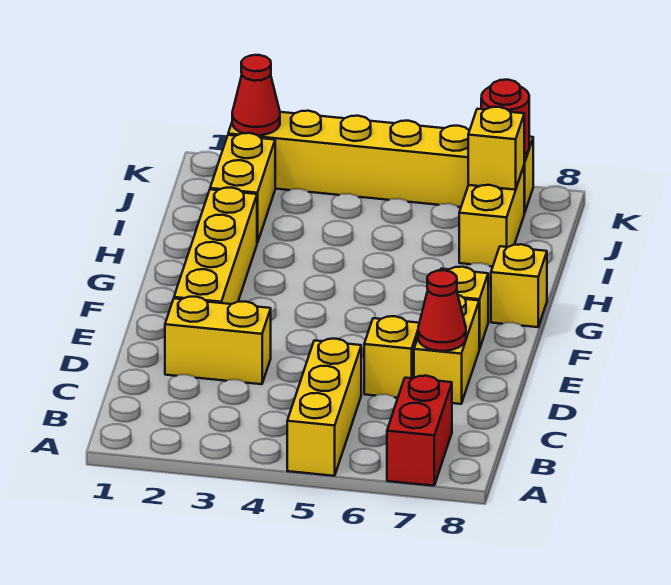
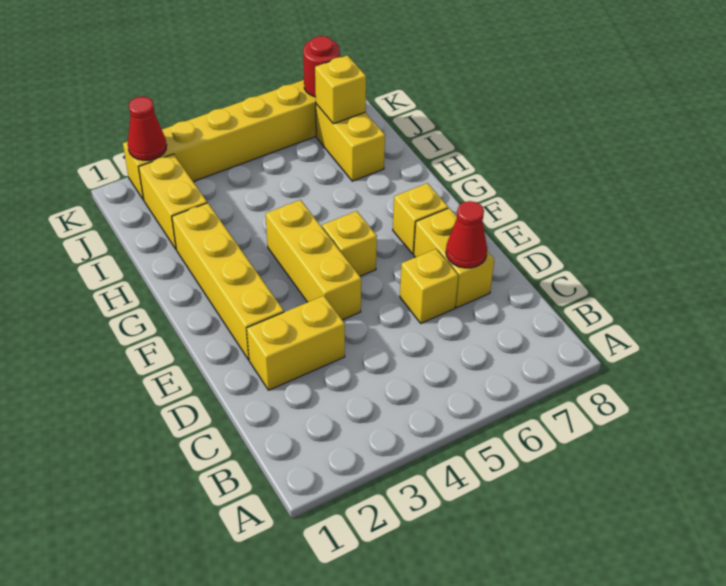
yellow 1x3 brick [287,339,361,476] -> yellow 1x3 brick moved to [266,200,361,320]
red 1x2 brick [387,376,452,486] -> none
yellow 1x1 brick [491,244,547,327] -> yellow 1x1 brick moved to [322,211,377,276]

